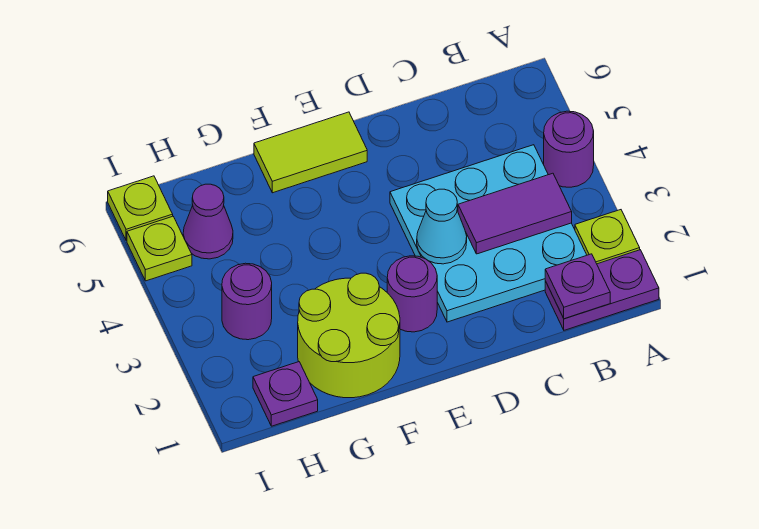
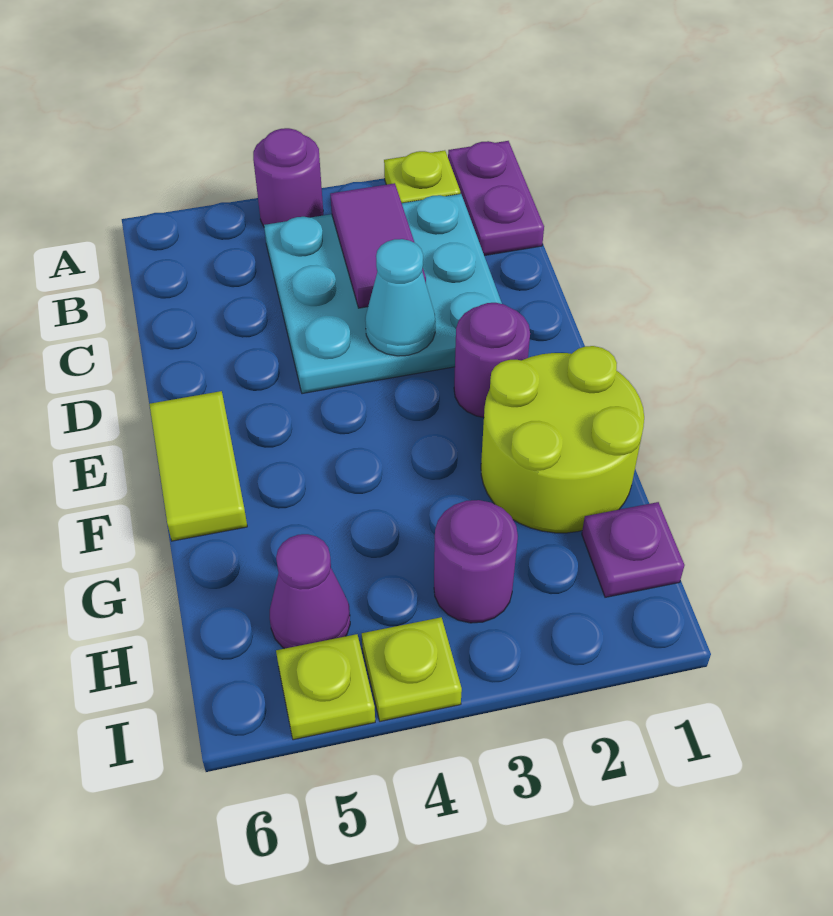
purple 1x1 plate [545,254,610,319] -> none
lime 1x1 plate [108,176,173,241] -> lime 1x1 plate moved to [362,617,462,721]

